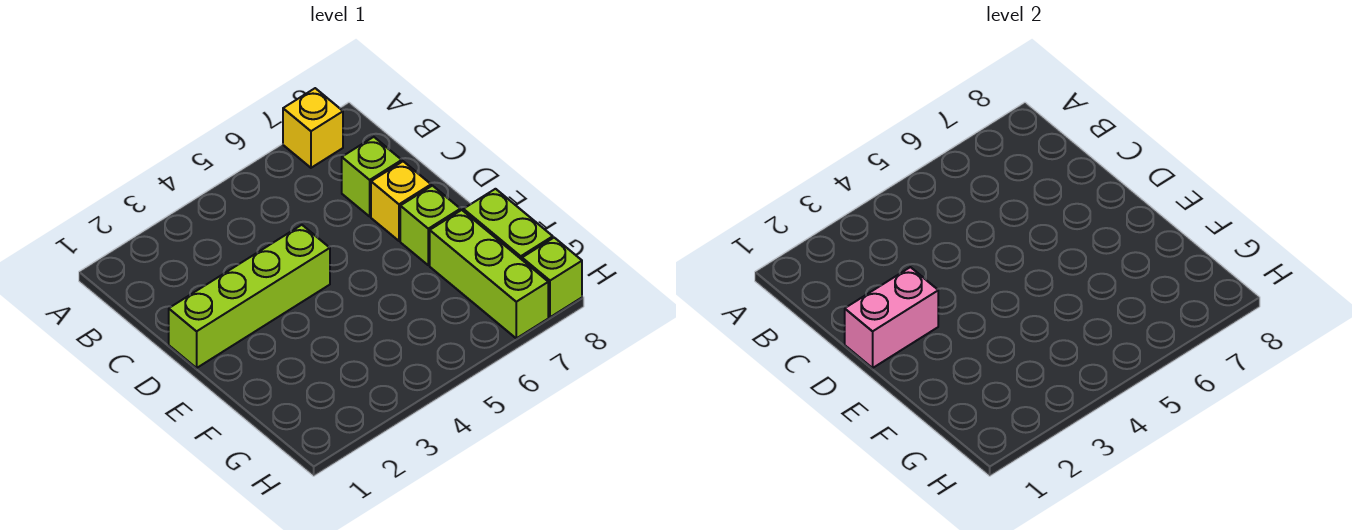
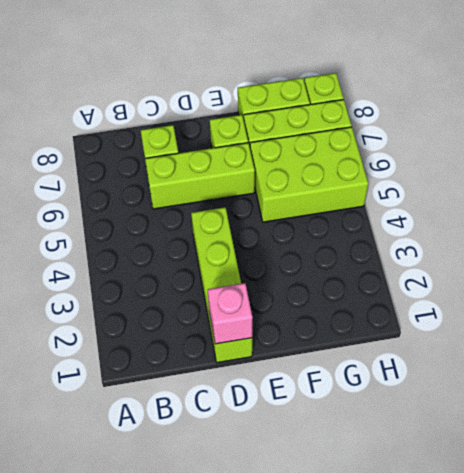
yellow 1x1 brick [283,88,343,168] -> none
none -> lime 1x3 brick [145,143,255,209]
pink 1x2 brick [845,267,938,368] -> pink 1x1 brick [208,283,253,344]
yellow 1x1 brick [371,161,431,241] -> none
none -> lime 2x3 brick [250,127,368,222]

